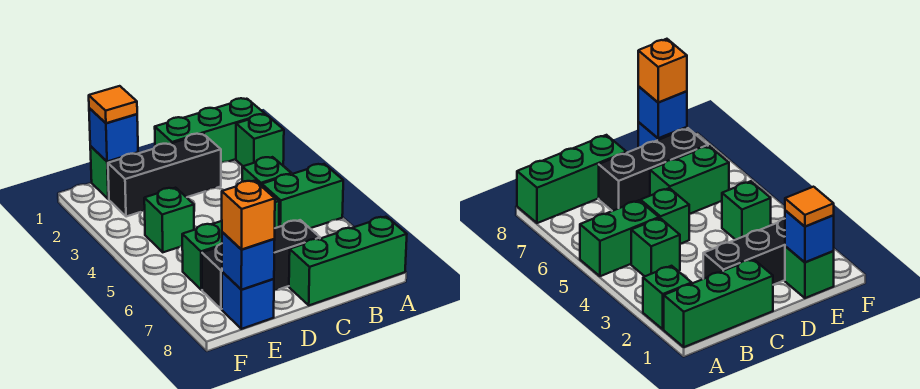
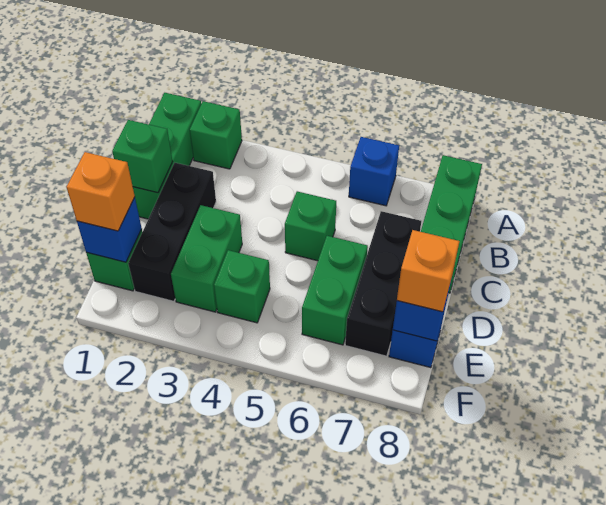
green 1x2 brick [262,164,343,228] -> green 1x2 brick moved to [171,205,242,312]
none -> blue 1x1 brick [349,137,399,206]
green 1x1 brick [242,157,291,185] -> green 1x1 brick moved to [112,120,173,193]
orange 1x1 tile [89,86,137,123] -> orange 1x1 brick [67,152,135,231]

